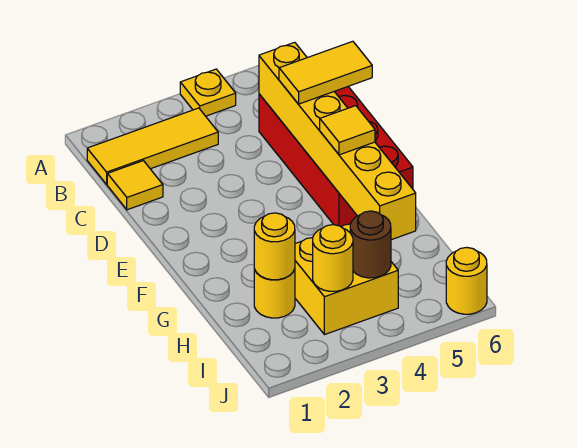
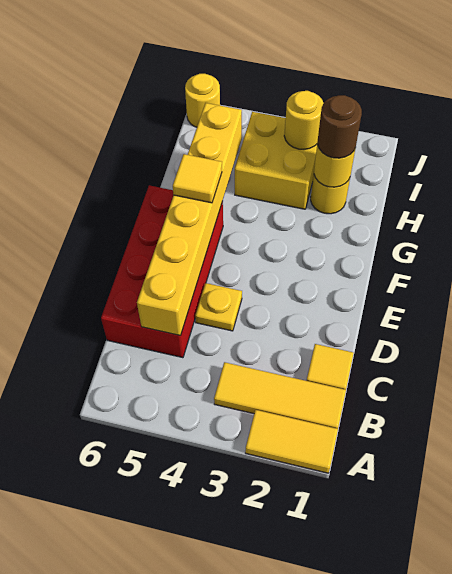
yellow 1x1 plate [180,69,236,116] -> yellow 1x1 plate moved to [195,283,242,331]
yellow 1x2 tile [279,41,372,104] -> yellow 1x2 tile moved to [245,410,338,473]
brown 1x1 round brick [350,211,391,278] -> brown 1x1 round brick moved to [318,95,362,158]

